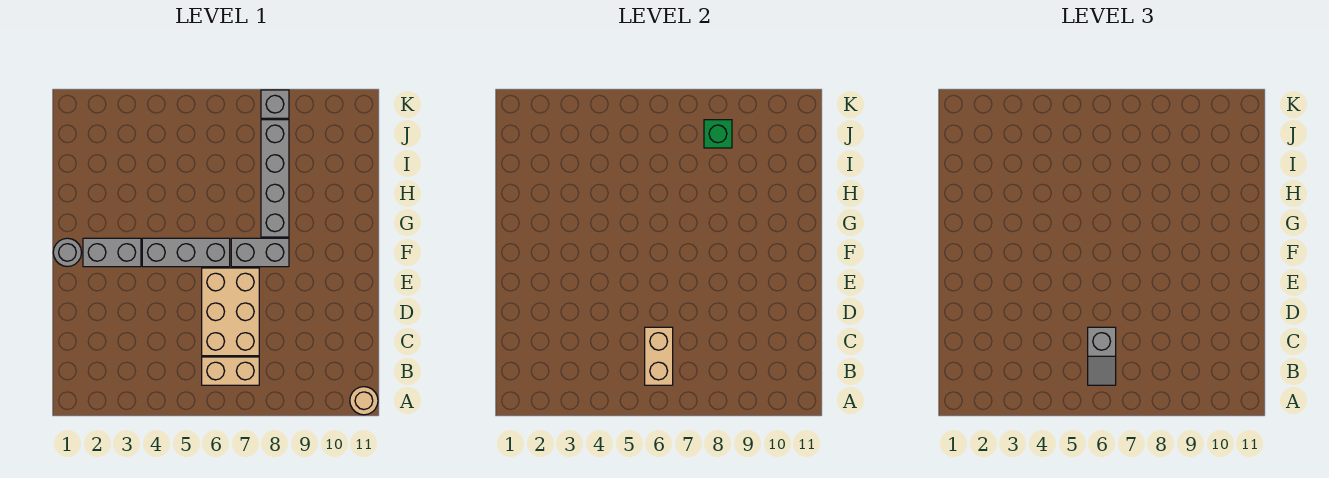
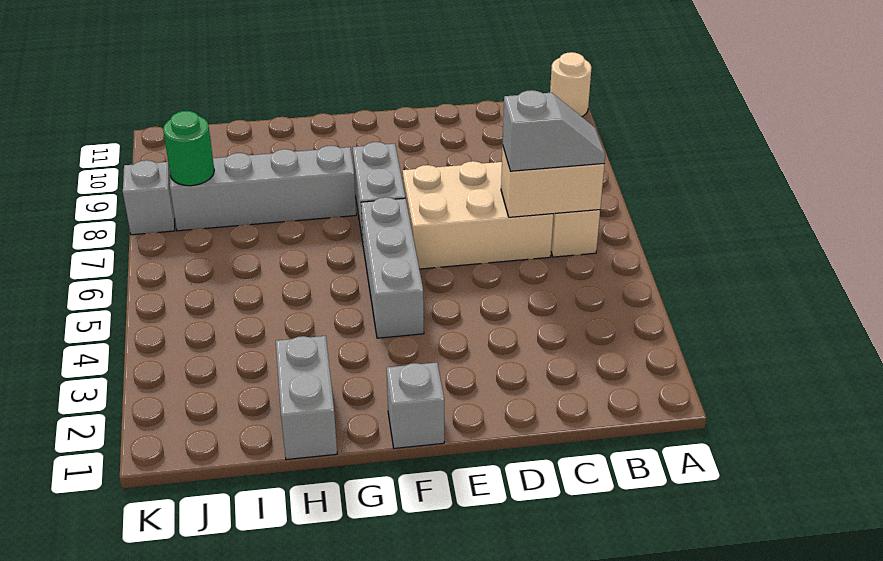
grey 1x1 round brick [53,238,81,267] -> grey 1x1 brick [387,362,444,448]
grey 1x2 brick [83,238,141,267] -> grey 1x2 brick moved to [276,336,337,460]
green 1x1 brick [704,120,732,148] -> green 1x1 round brick [163,111,214,186]

